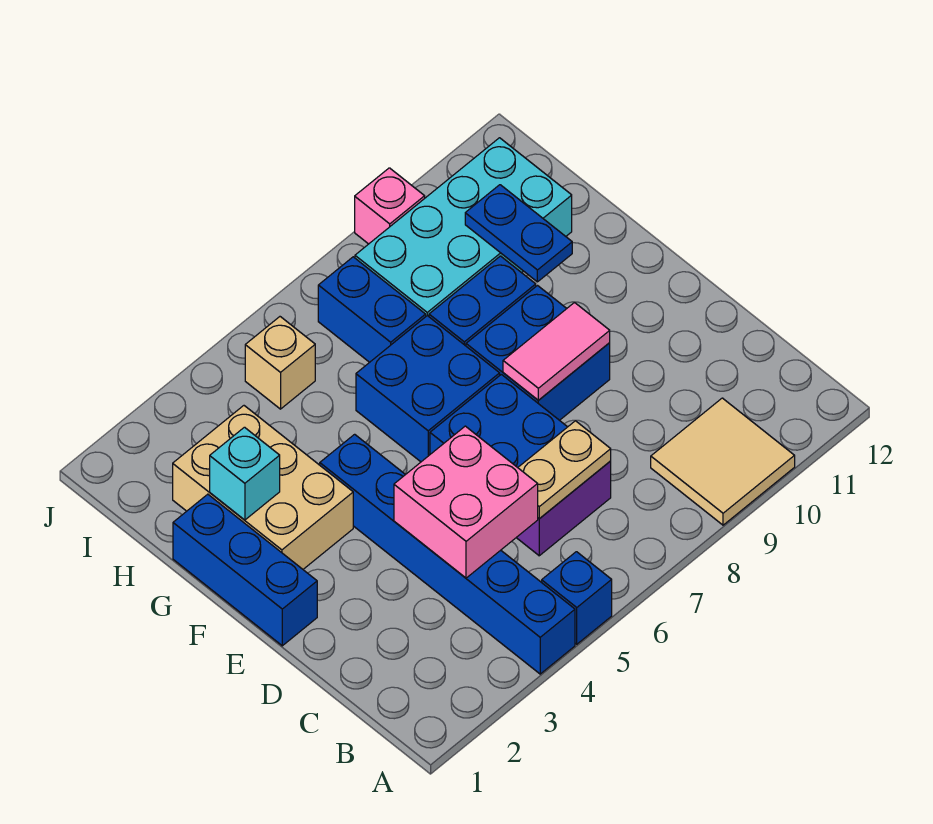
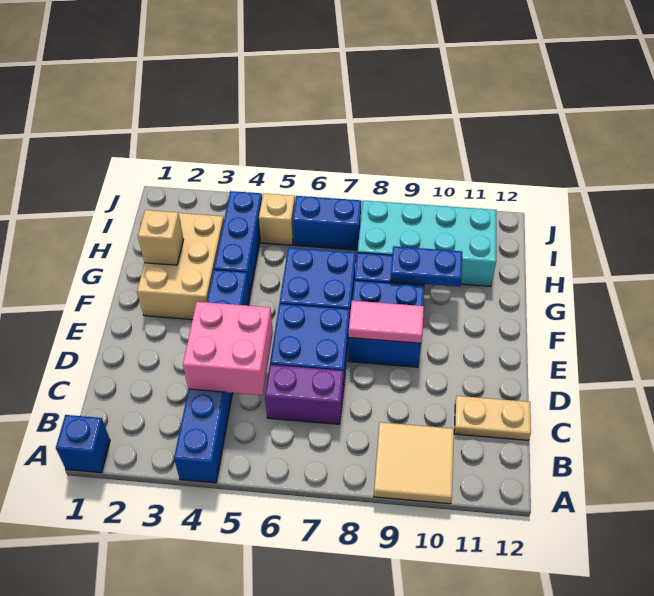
blue 1x1 brick [542,552,612,644] -> blue 1x1 brick moved to [56,415,110,473]
tan 1x2 plate [518,421,611,519] -> tan 1x2 plate moved to [454,396,531,440]
blue 1x3 brick [173,494,317,646] -> blue 1x3 brick moved to [214,191,262,294]
cyan 1x1 brick [210,427,280,520] -> tan 1x1 brick [138,210,183,265]
blue 1x2 plate [465,185,572,282] -> blue 1x2 plate turned to [390,246,462,287]
blue 1x2 brick [318,257,426,362] -> blue 1x2 brick turned to [292,196,361,250]
pink 1x1 brick [355,168,425,244] -> none

